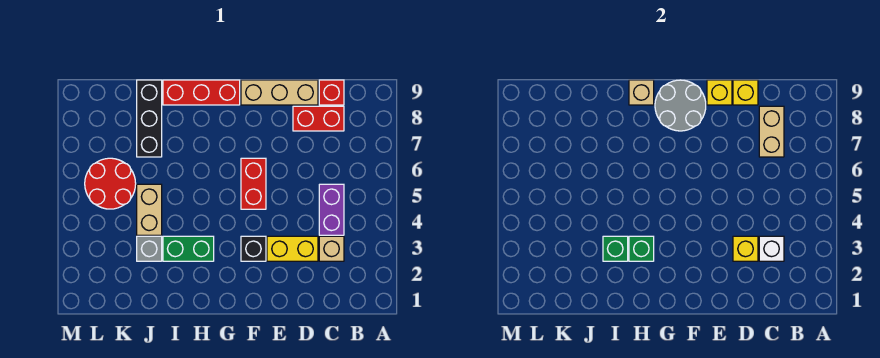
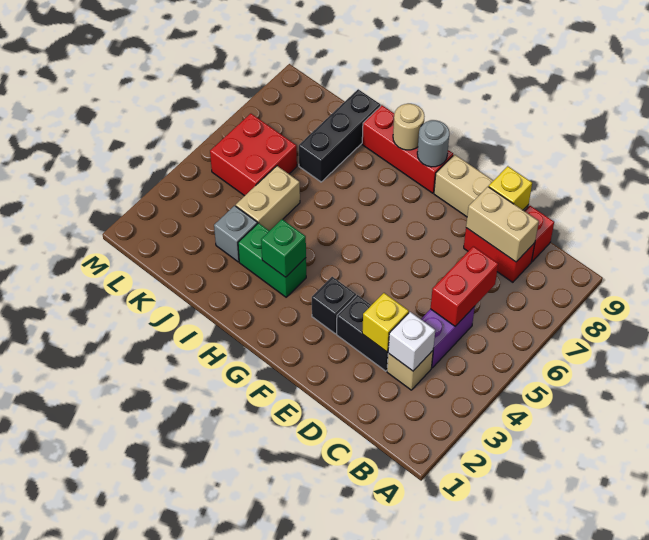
tan 1x2 brick [759,106,784,157] -> tan 1x2 brick turned to [466,187,539,262]
yellow 1x2 brick [267,236,318,261] -> black 1x2 brick [337,295,388,371]
yellow 1x1 brick [707,80,732,105] -> none
red 1x2 brick [241,158,266,209] -> red 1x2 brick moved to [430,246,498,326]
grey 2x2 round brick [655,80,706,131] -> grey 1x1 round brick [417,120,449,167]
tan 1x1 brick [629,80,654,105] -> tan 1x1 round brick [393,104,425,150]
green 1x1 brick [603,236,628,261] -> none
red 2x2 round brick [85,158,136,209] -> red 2x2 brick [210,114,297,196]

